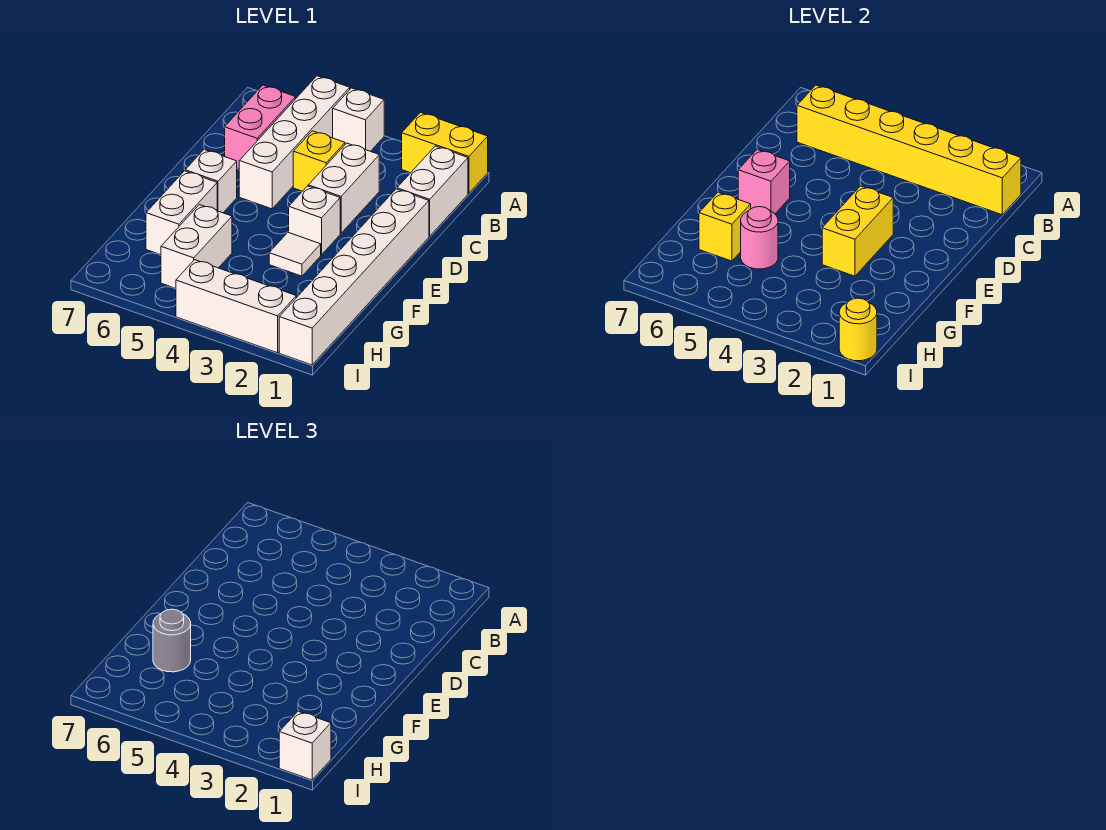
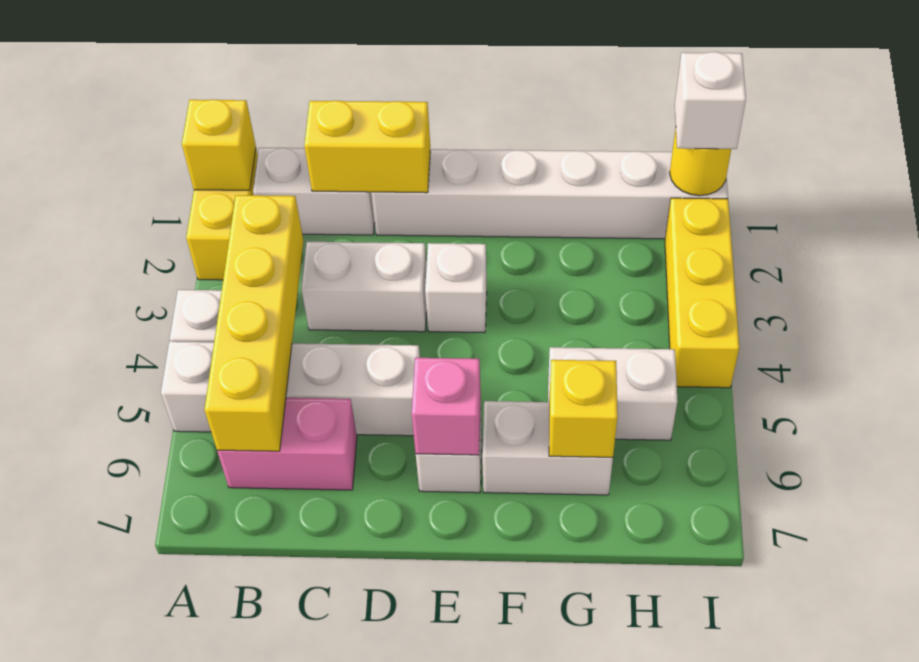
yellow 1x6 brick [797,85,1021,215] -> yellow 1x4 brick [204,195,303,451]
yellow 1x1 brick [293,131,345,191] -> yellow 1x1 brick moved to [182,100,256,190]
yellow 1x2 brick [822,186,893,276] -> yellow 1x2 brick moved to [304,101,430,193]
white 1x1 tile [269,232,321,276] -> none
pink 1x1 round brick [741,207,778,269] -> none
grey 1x1 round brick [153,609,191,672] -> none
white 1x3 brick [176,260,296,353] -> yellow 1x3 brick [665,198,739,388]

